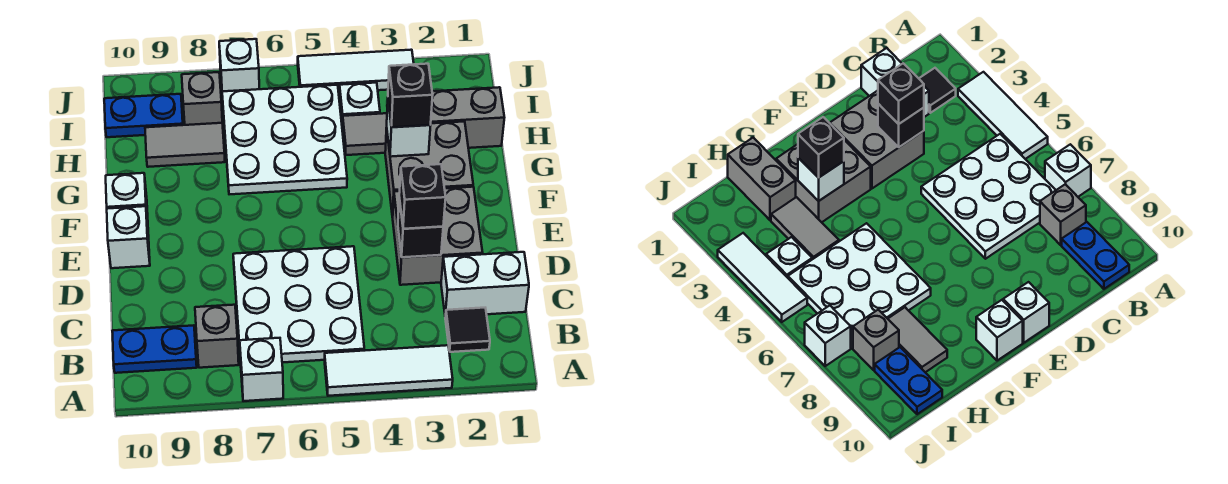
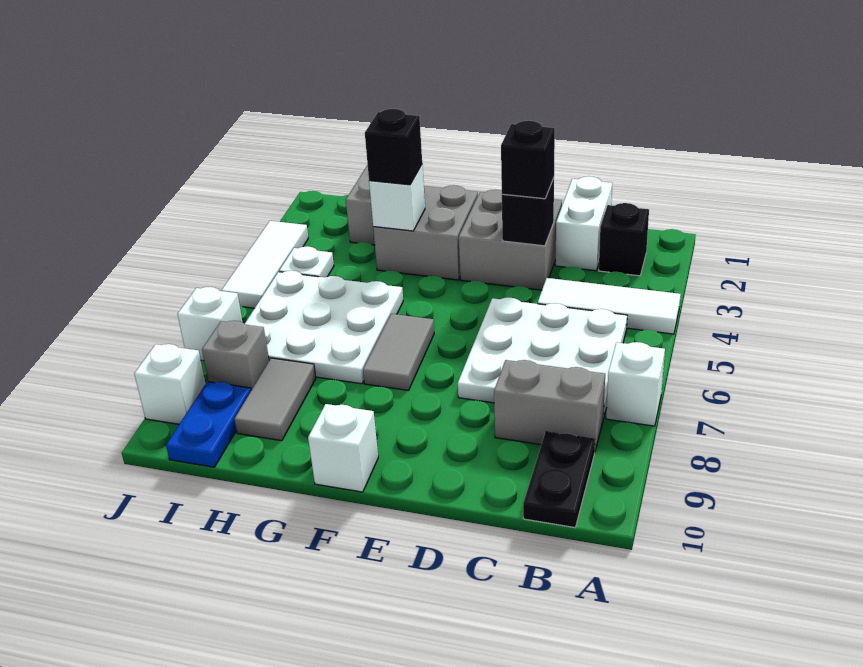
white 1x3 tile [325,345,453,396] -> white 1x3 tile turned to [538,278,681,334]
black 1x1 tile [445,308,490,352] -> black 1x1 brick [599,203,649,276]
grey 1x1 brick [195,305,239,368] -> grey 1x2 brick [494,360,605,450]
blue 1x2 plate [112,325,197,373] -> black 1x2 plate [523,432,595,528]
white 1x1 brick [107,206,150,268] -> white 1x1 brick moved to [134,344,205,424]
grey 1x2 tile [343,113,387,155] -> grey 1x2 tile moved to [363,314,434,390]

